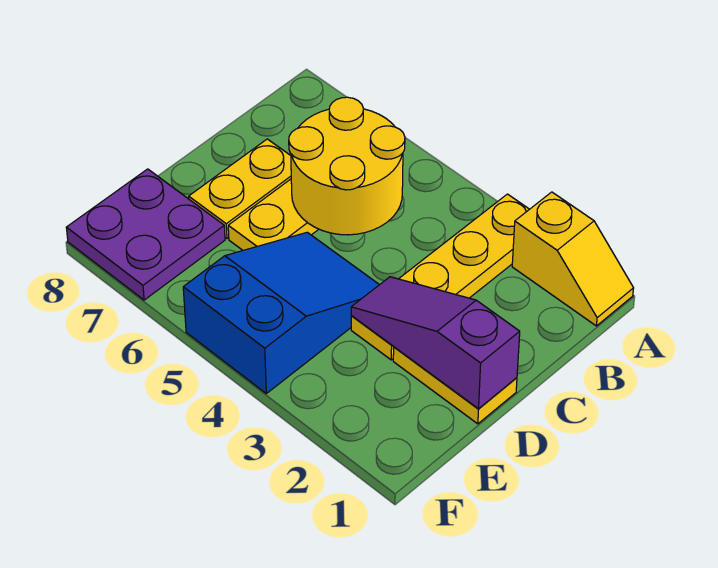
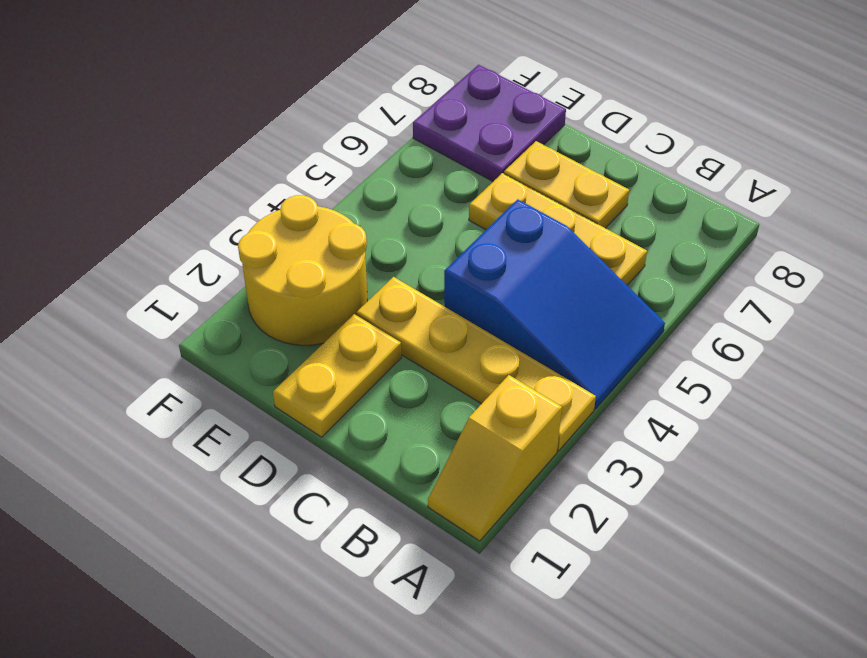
yellow 2x2 round brick [289,97,405,235] -> yellow 2x2 round brick moved to [238,195,367,345]
purple 1x3 slope [351,277,520,409] -> none
blue 2x3 slope [183,232,379,393] -> blue 2x3 slope moved to [444,199,665,409]

